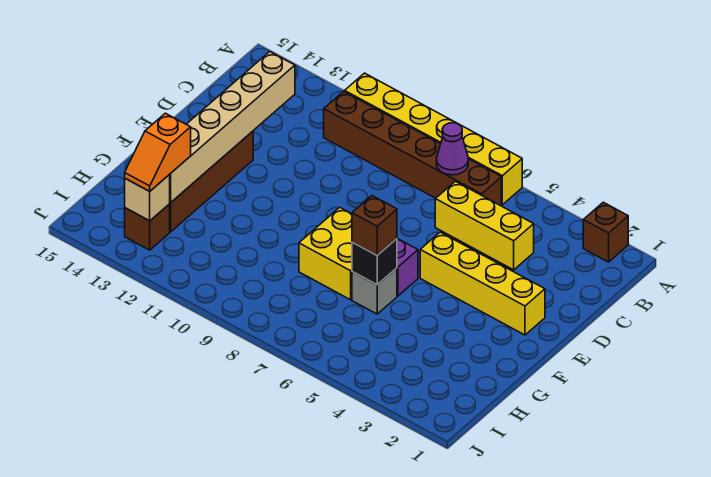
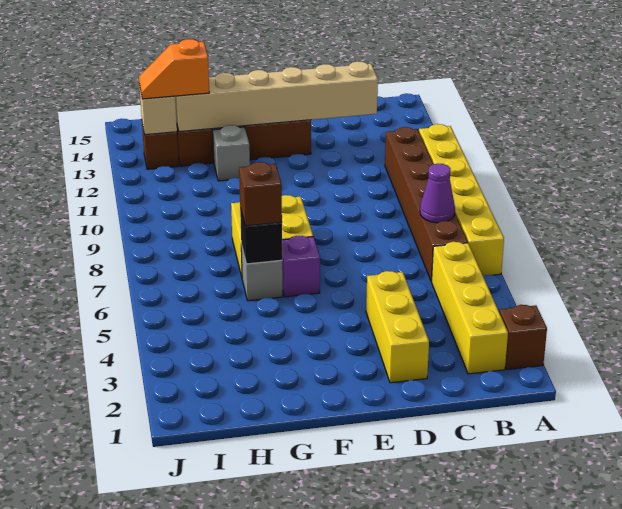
yellow 1x3 brick [435,181,534,270] -> yellow 1x3 brick moved to [366,271,429,383]
yellow 1x4 brick [420,232,545,335] -> yellow 1x4 brick moved to [432,242,508,374]
none -> grey 1x1 brick [213,125,250,181]

